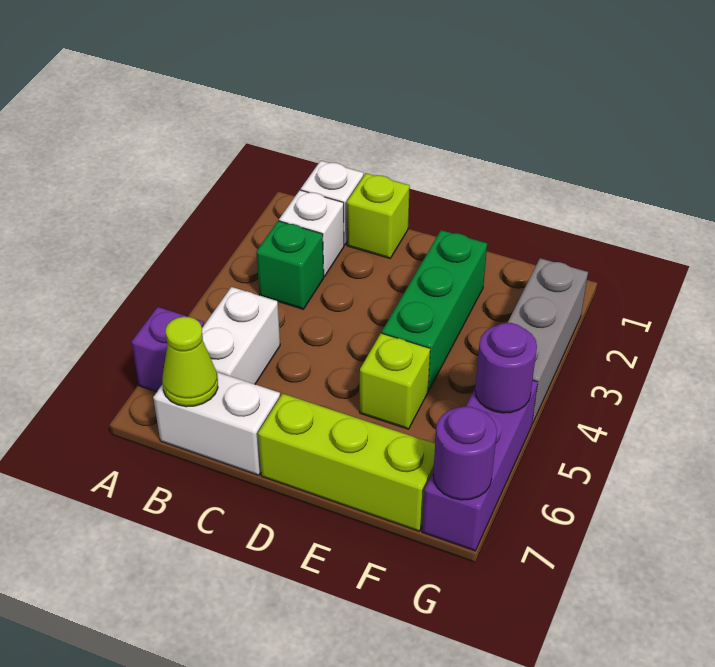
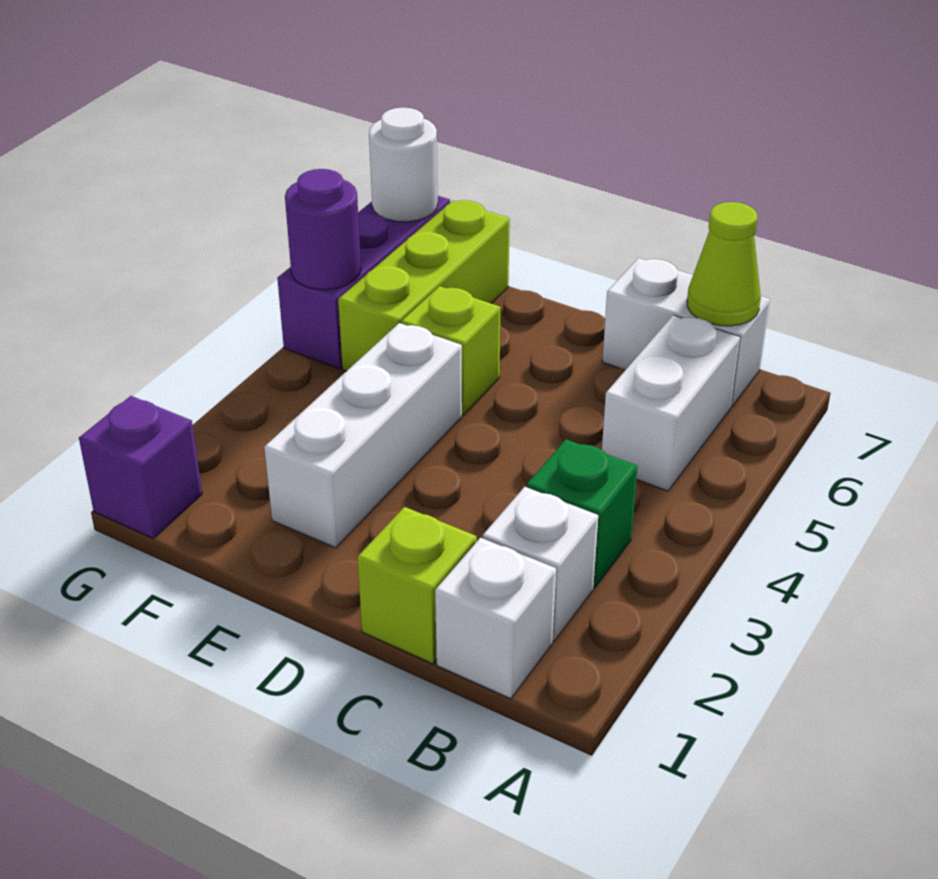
purple 1x1 brick [132,307,204,392] -> purple 1x1 brick moved to [79,396,202,538]
lime 1x3 brick [258,394,435,531] -> lime 1x3 brick turned to [338,200,510,371]
green 1x3 brick [382,230,487,391] -> white 1x3 brick [264,323,462,548]
grey 1x3 brick [508,258,588,424] -> none
purple 1x1 round brick [433,407,497,500] -> white 1x1 round brick [369,108,438,222]

